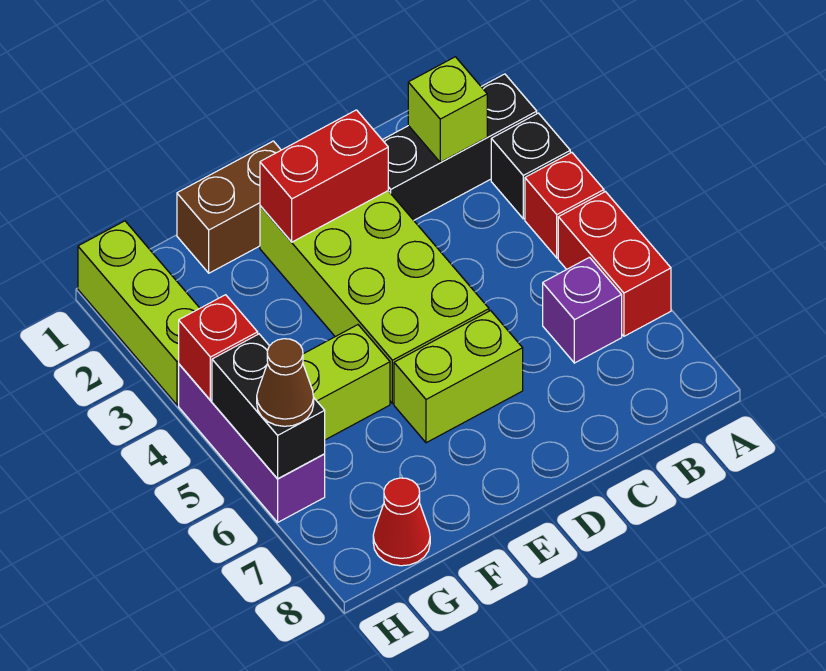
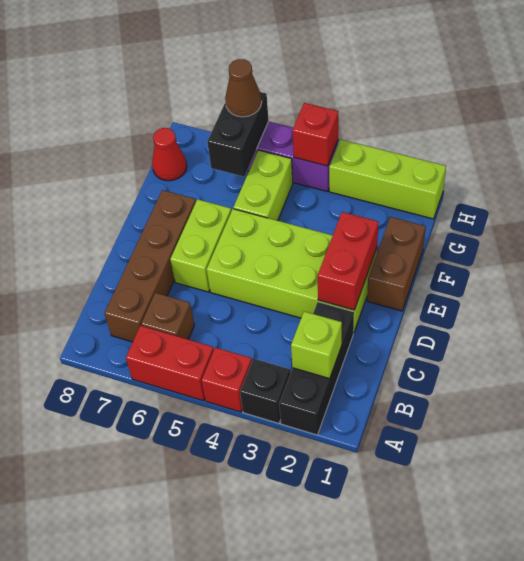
purple 1x1 brick [543,257,622,363] -> brown 1x1 brick [141,293,194,339]
none -> brown 1x4 brick [104,190,196,342]
black 1x2 brick [212,334,325,479] -> black 1x2 brick turned to [207,92,269,177]

